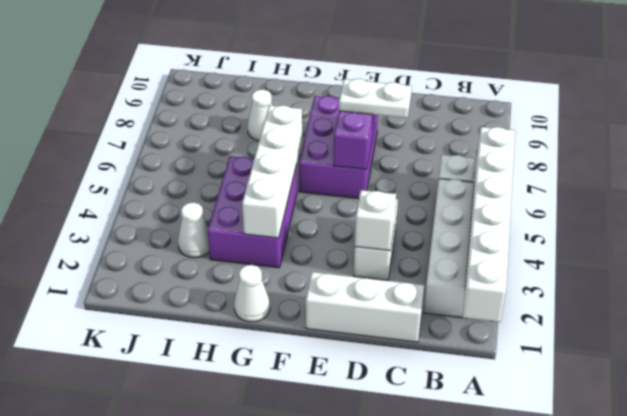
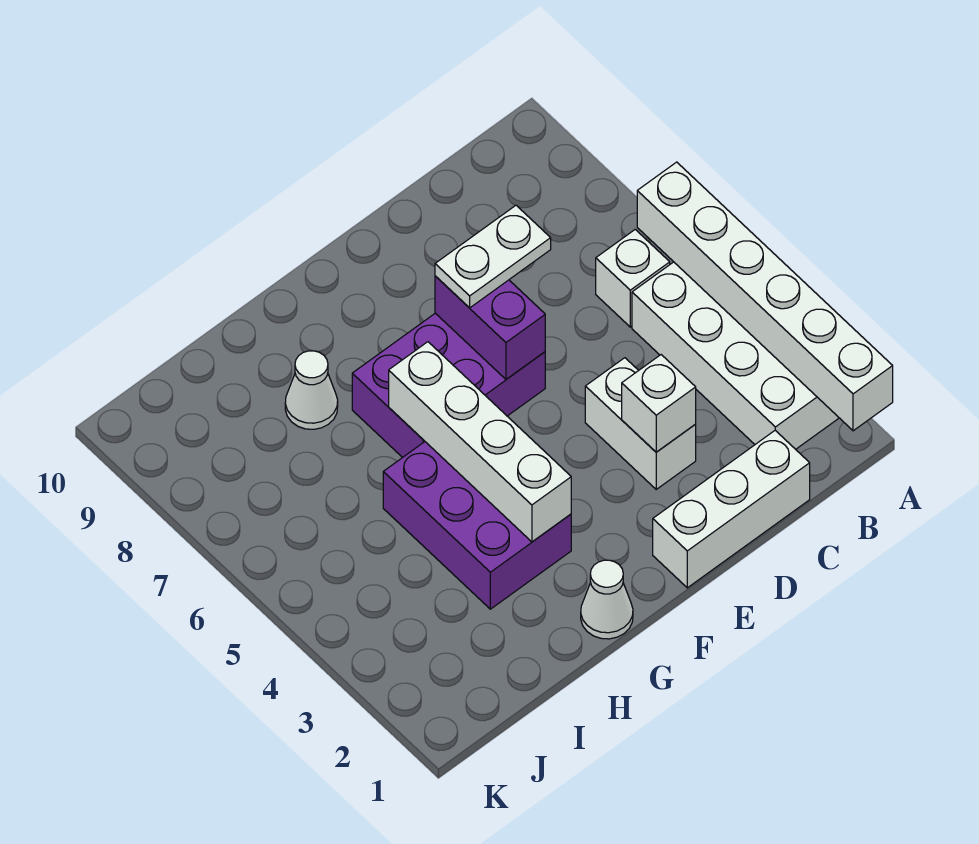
purple 2x3 brick [299,96,378,199] -> purple 2x3 brick turned to [352,313,545,458]
white 1x1 cone [178,202,209,258] -> none

